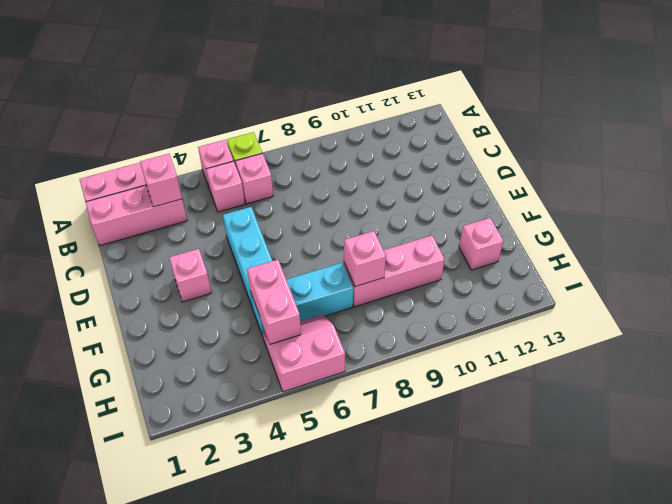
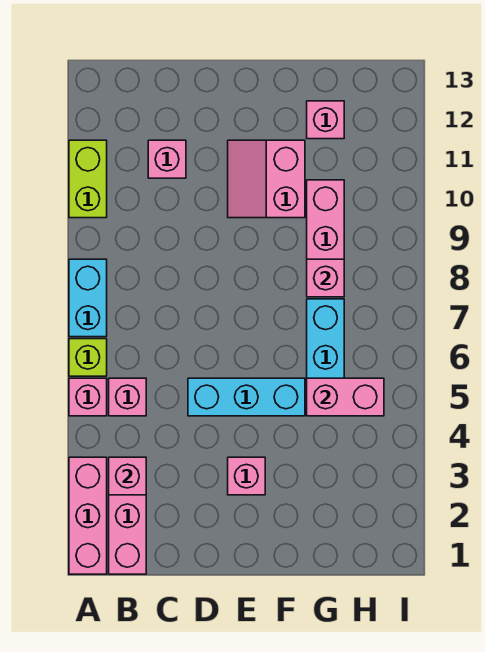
none -> cyan 1x2 brick [69,259,107,337]
none -> lime 1x2 brick [69,140,107,218]
pink 1x1 brick [235,153,273,204] -> pink 1x1 brick moved to [148,140,186,178]
pink 2x2 slope [262,315,345,392] -> pink 2x2 slope moved to [228,140,305,218]

